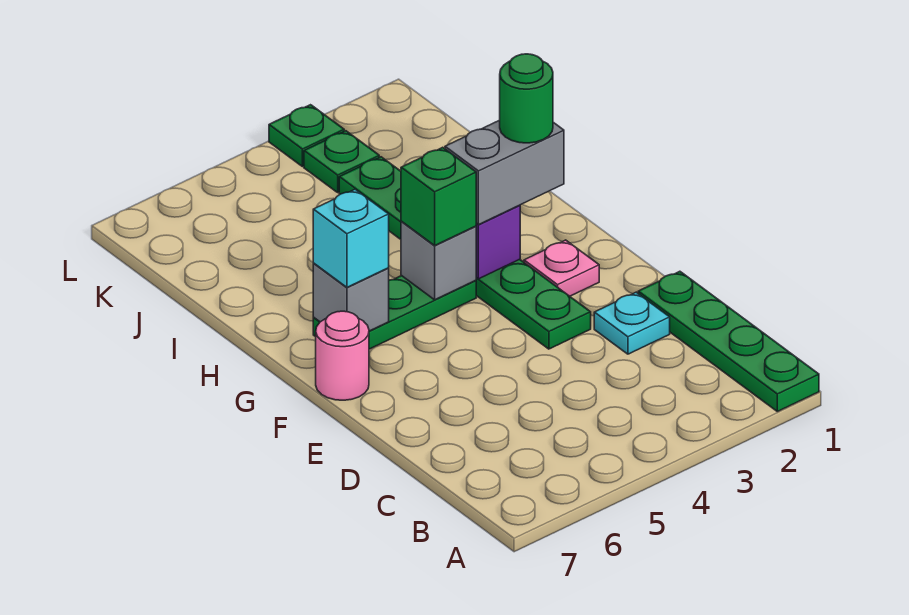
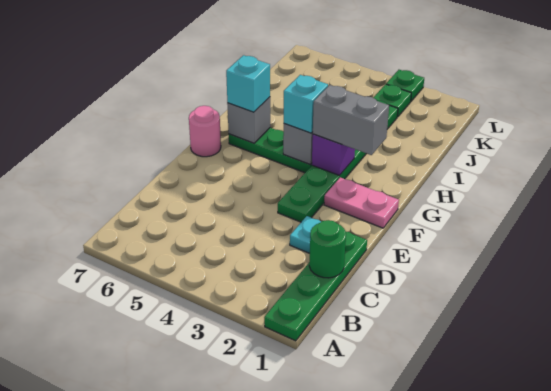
pink 1x1 plate [524,240,599,296] -> pink 1x2 plate [324,177,399,228]
green 1x1 round brick [500,54,553,143] -> green 1x1 round brick moved to [309,220,346,278]
green 1x1 brick [401,147,476,245] -> cyan 1x1 brick [284,75,328,133]

